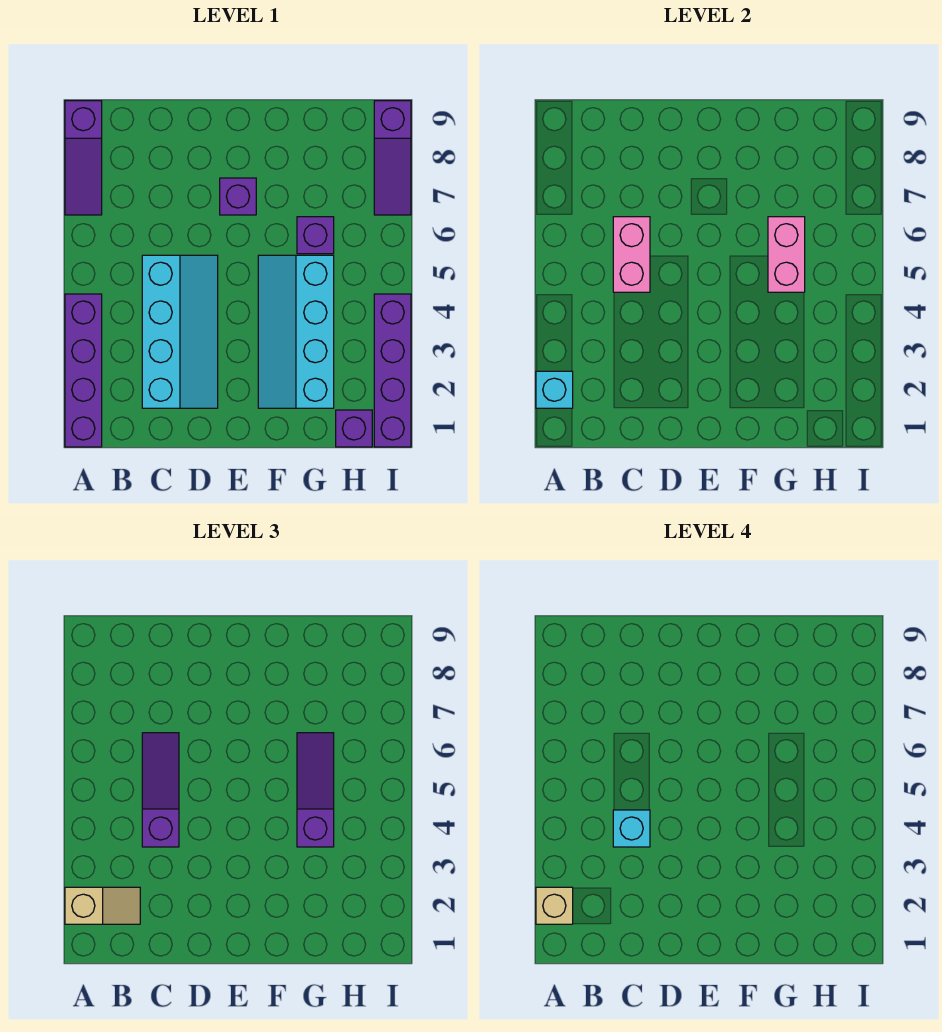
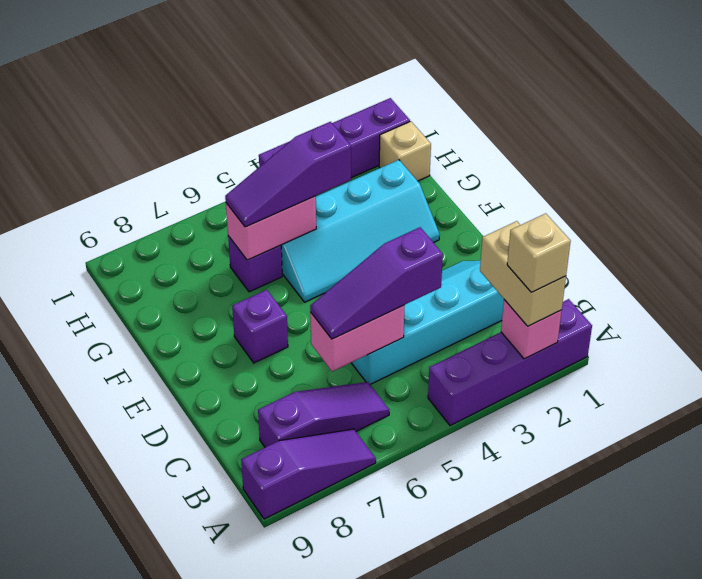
cyan 1x1 brick [536,371,573,408] -> pink 1x1 brick [501,300,562,359]
tan 1x2 slope [65,887,140,924] -> tan 1x2 brick [480,221,566,326]
cyan 1x1 brick [613,810,650,847] -> none
purple 1x1 brick [336,410,372,447] -> tan 1x1 brick [379,121,431,181]
purple 1x3 slope [374,101,411,215] -> purple 1x3 slope moved to [258,382,389,447]

